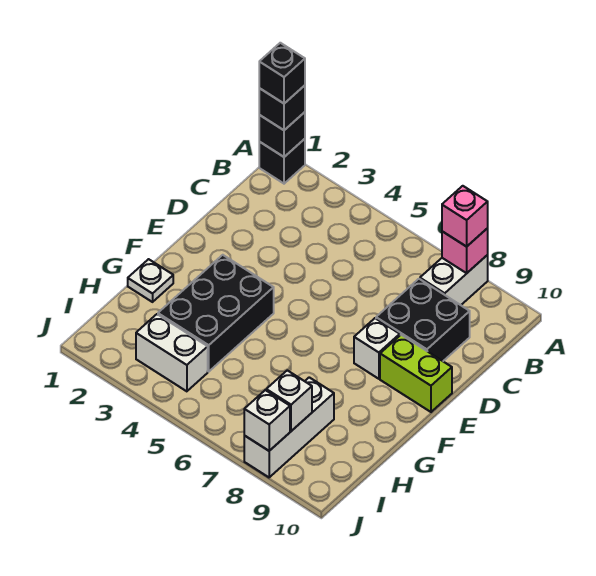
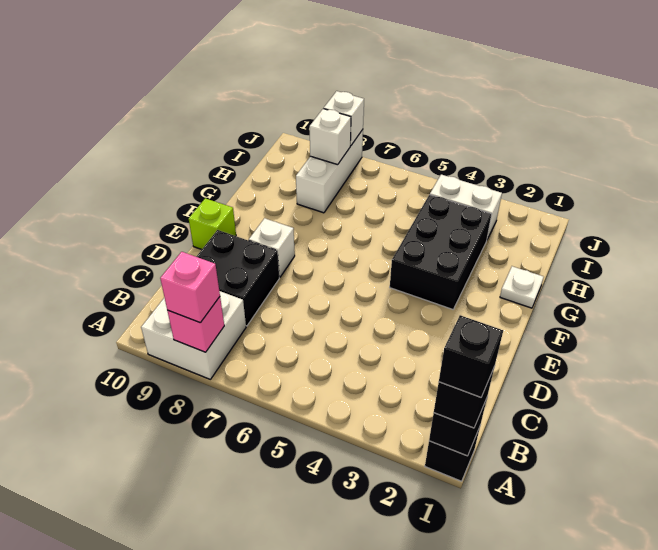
white 1x2 brick [420,255,488,305] -> white 2x2 brick [141,291,246,379]
lime 1x2 brick [380,335,452,412] -> lime 1x1 brick [189,198,236,250]

